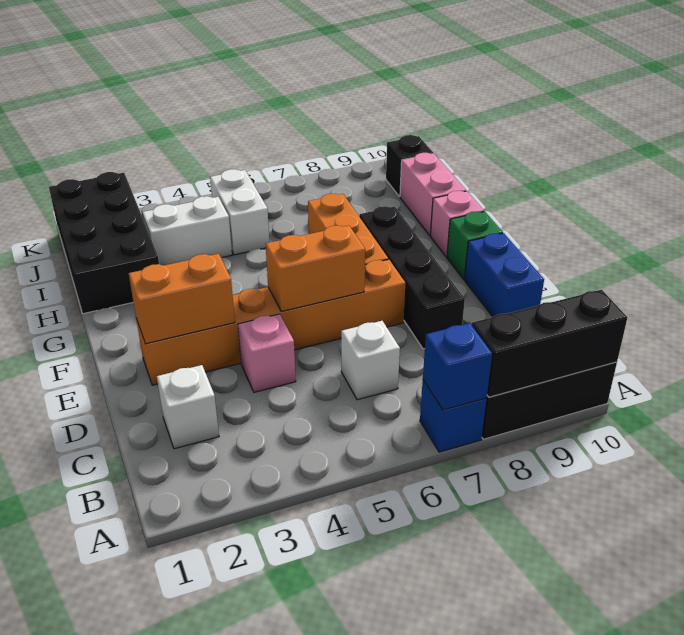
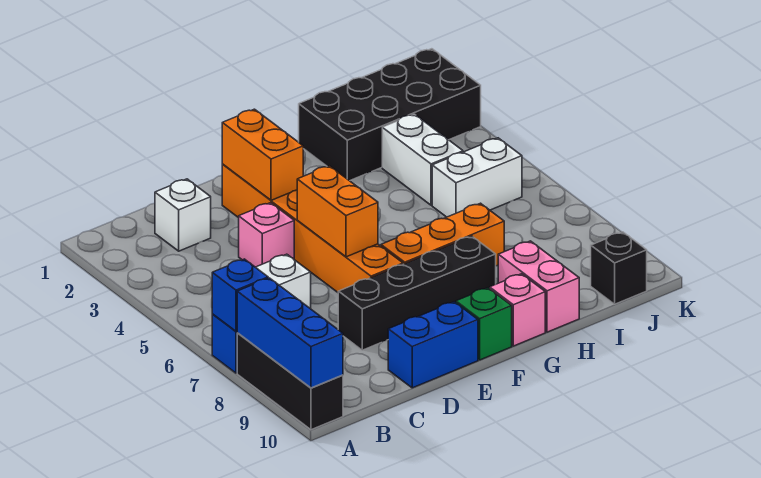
black 1x3 brick [472,290,628,397] -> blue 1x3 brick [237,278,343,388]
pink 1x2 brick [400,153,466,236] -> pink 1x2 brick turned to [498,241,579,332]

